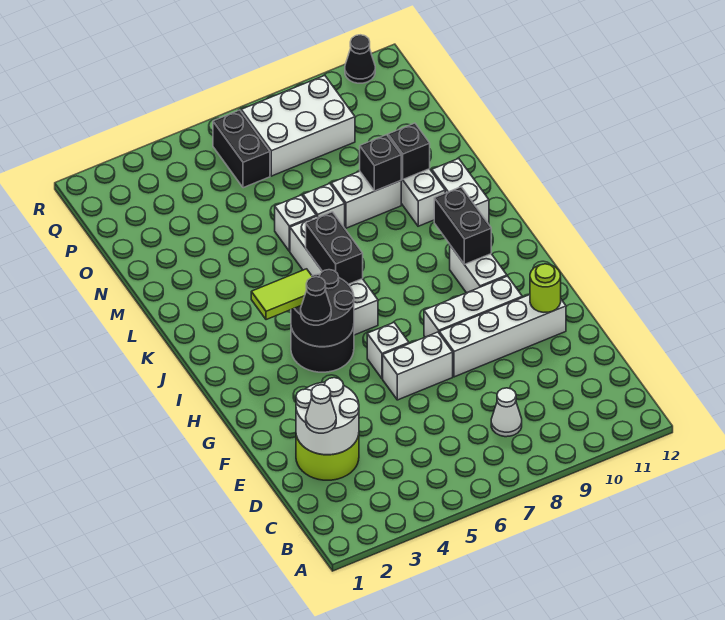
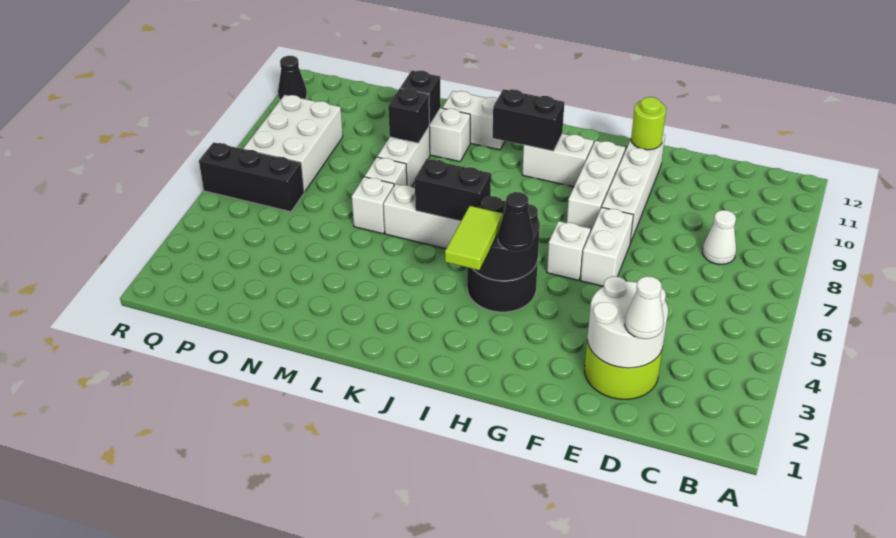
black 1x2 brick [213,110,270,188] -> black 1x3 brick [199,142,304,212]

